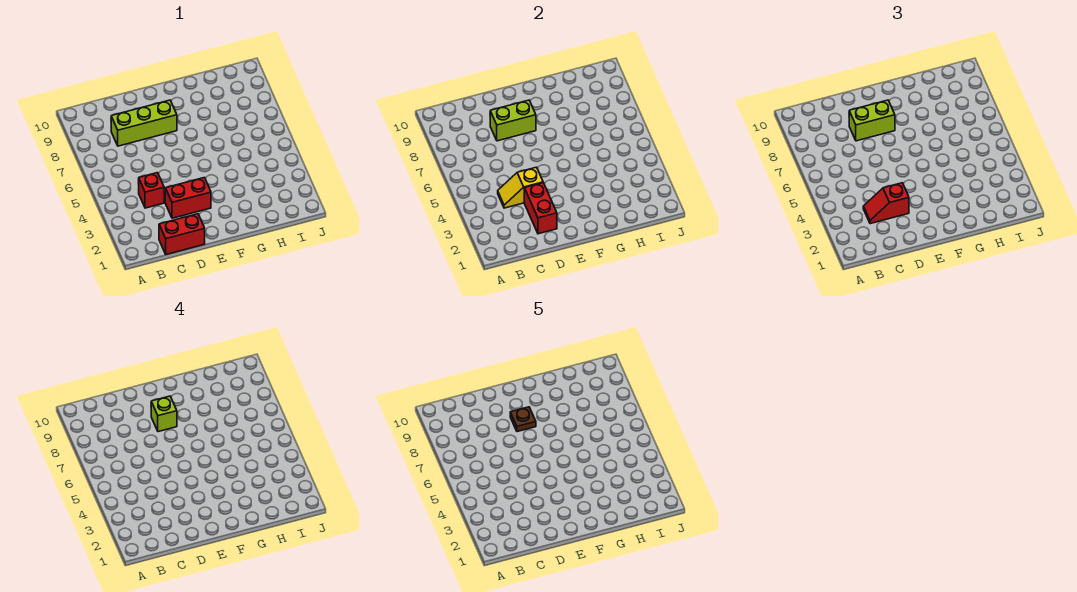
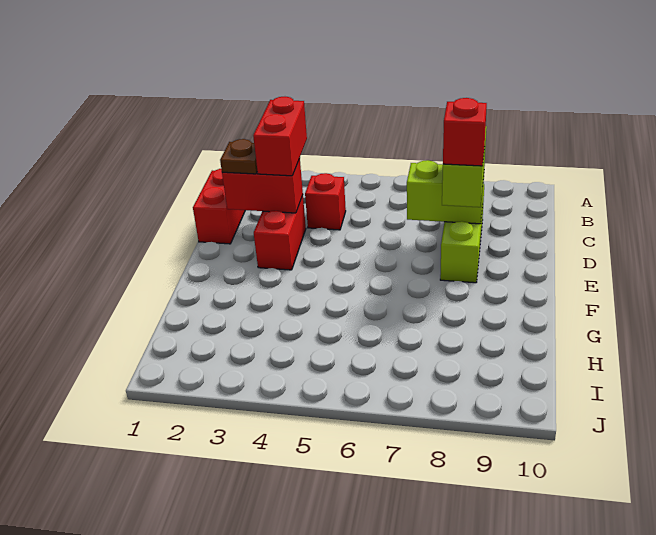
red 1x2 slope [863,183,909,224] -> red 1x2 brick [253,97,307,176]
yellow 1x2 slope [498,167,543,208] -> none
lime 1x2 brick [490,100,536,141] -> lime 1x2 brick turned to [407,160,484,224]
lime 1x1 brick [151,396,177,432] -> red 1x1 brick [443,98,487,166]
brown 1x1 plate [510,407,536,432] -> brown 1x1 plate moved to [220,139,257,174]

